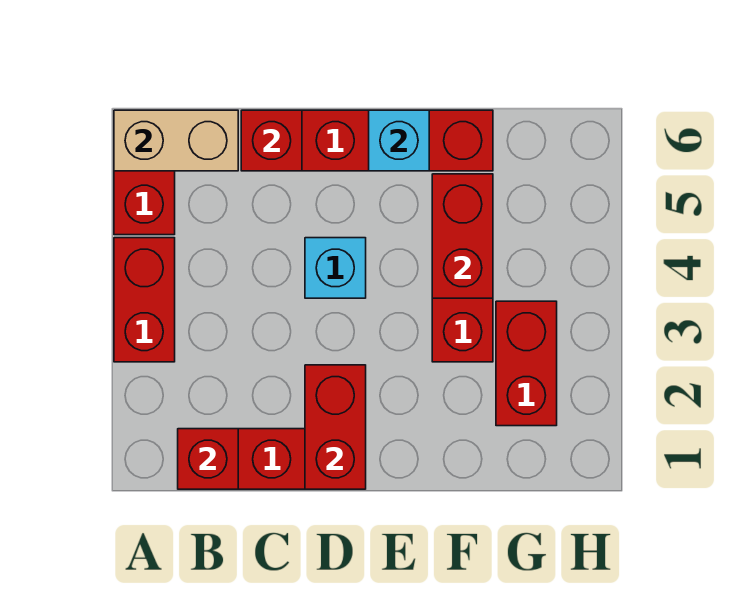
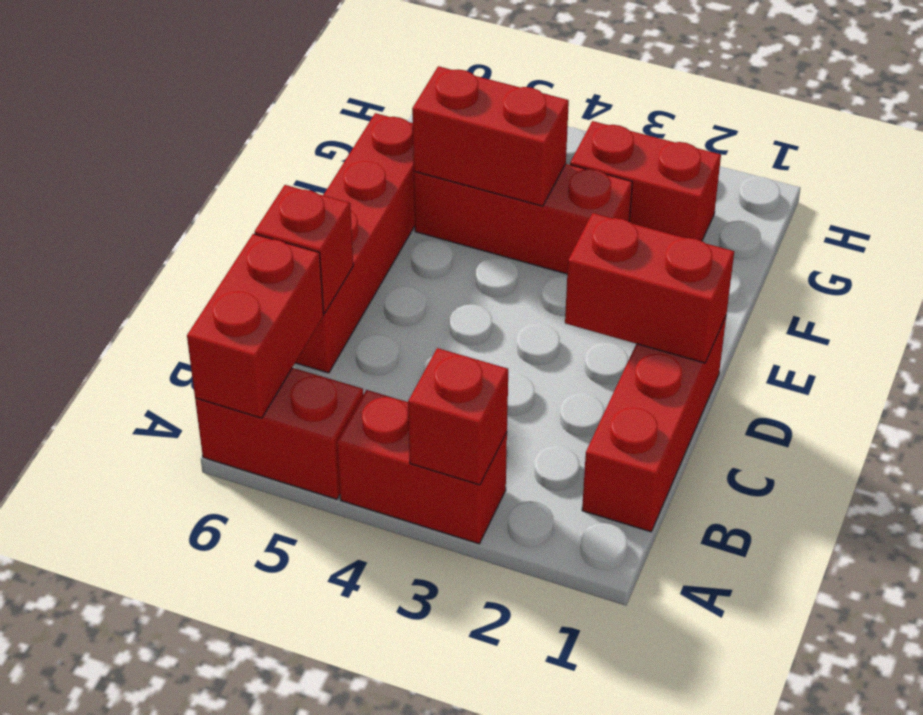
tan 1x2 brick [114,110,238,171] -> red 1x2 brick [187,234,324,418]
red 1x1 brick [178,429,238,489] -> red 1x1 brick moved to [408,348,508,485]
cyan 1x1 brick [305,238,366,298] -> none
cyan 1x1 brick [369,110,429,171] -> none

